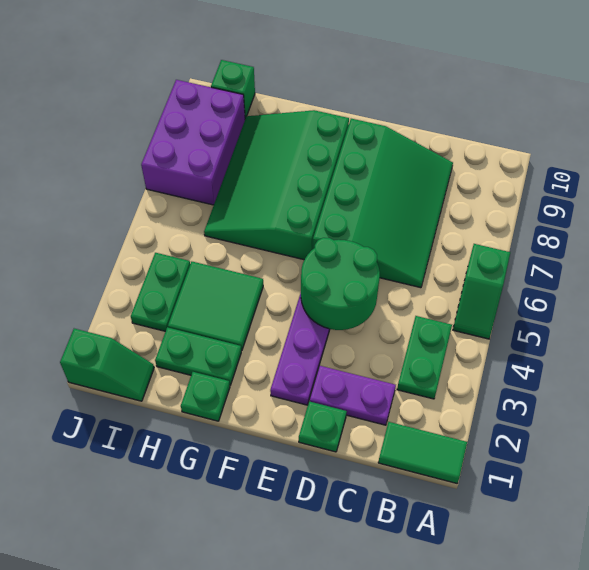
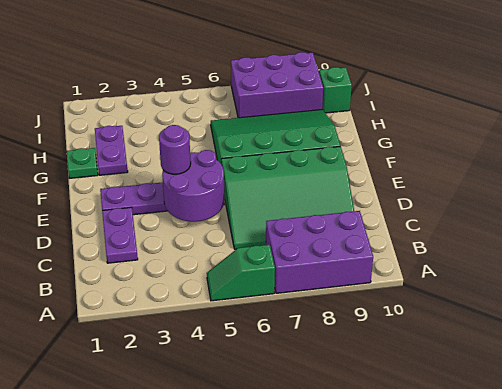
green 1x2 tile [378,422,467,483] -> none
none -> purple 2x3 brick [266,211,373,293]
green 1x2 plate [397,316,452,399] -> none
green 1x1 plate [299,401,347,452] -> none
green 2x2 round brick [301,238,380,330] -> purple 2x2 round brick [162,150,225,222]
none -> purple 1x1 round brick [159,125,191,174]
green 1x2 plate [155,327,241,385] -> purple 1x2 plate [95,126,128,175]
green 2x2 tile [168,262,263,351] -> none
green 1x2 slope [60,329,154,401] -> none
green 1x2 plate [131,253,190,331] -> none

